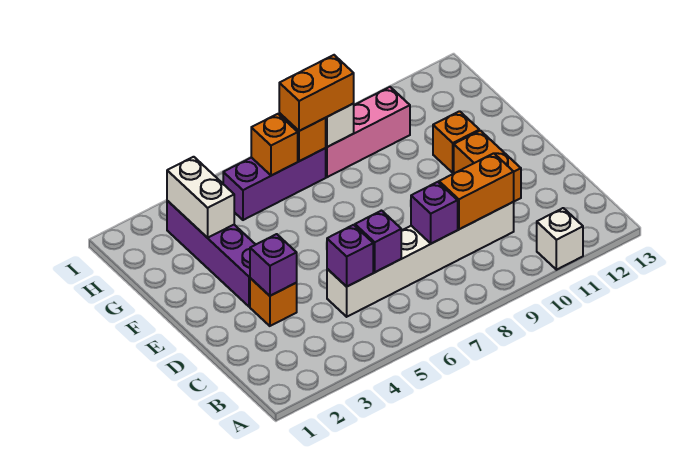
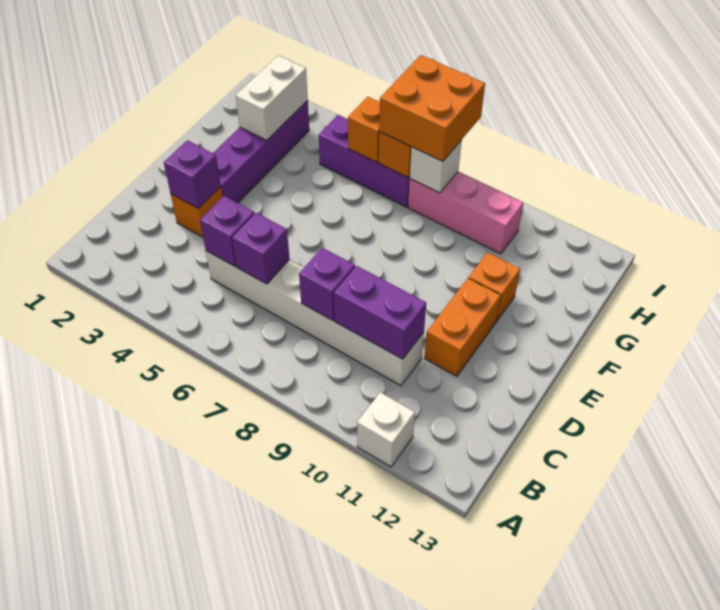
orange 1x2 brick [439,153,514,229] -> purple 1x2 brick [334,266,426,359]
orange 1x2 brick [279,55,354,131] -> orange 2x2 brick [379,55,485,161]

